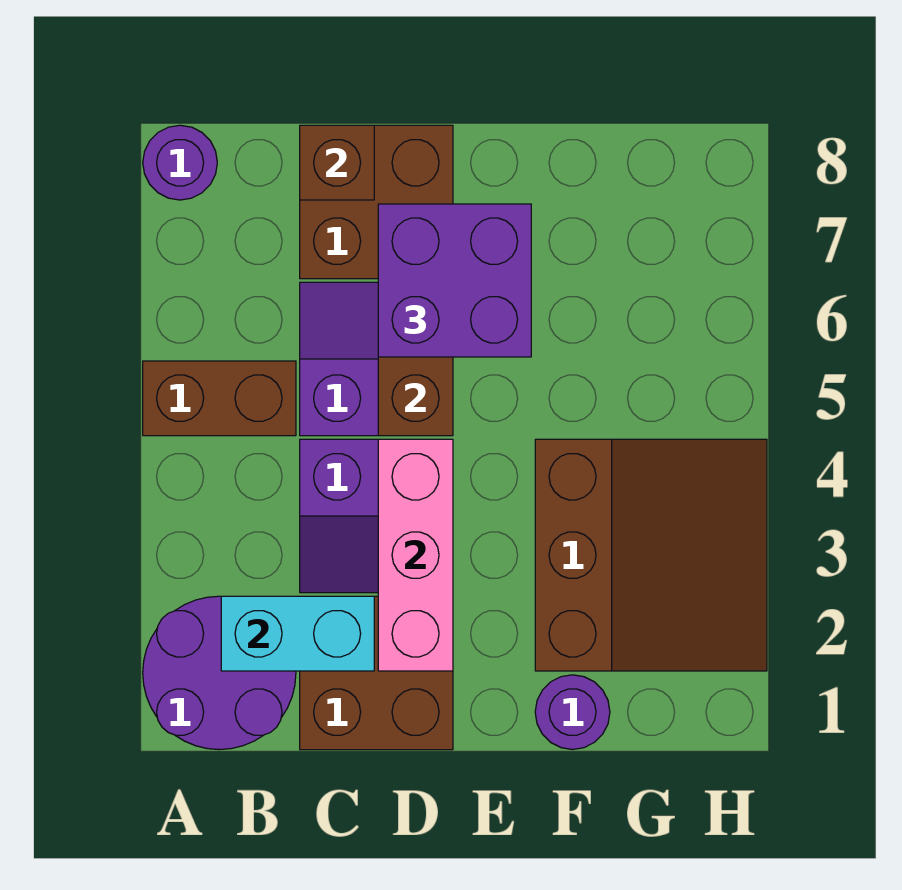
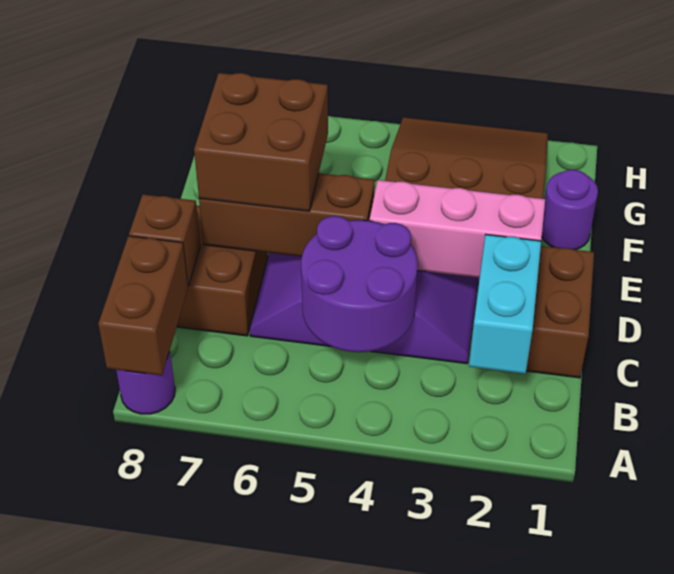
purple 2x2 round brick [143,596,296,750] -> purple 2x2 round brick moved to [301,216,418,352]
brown 1x2 brick [143,361,296,436] -> brown 1x2 brick moved to [98,236,188,375]
purple 2x2 brick [378,204,531,357] -> brown 2x2 brick [194,73,328,211]

